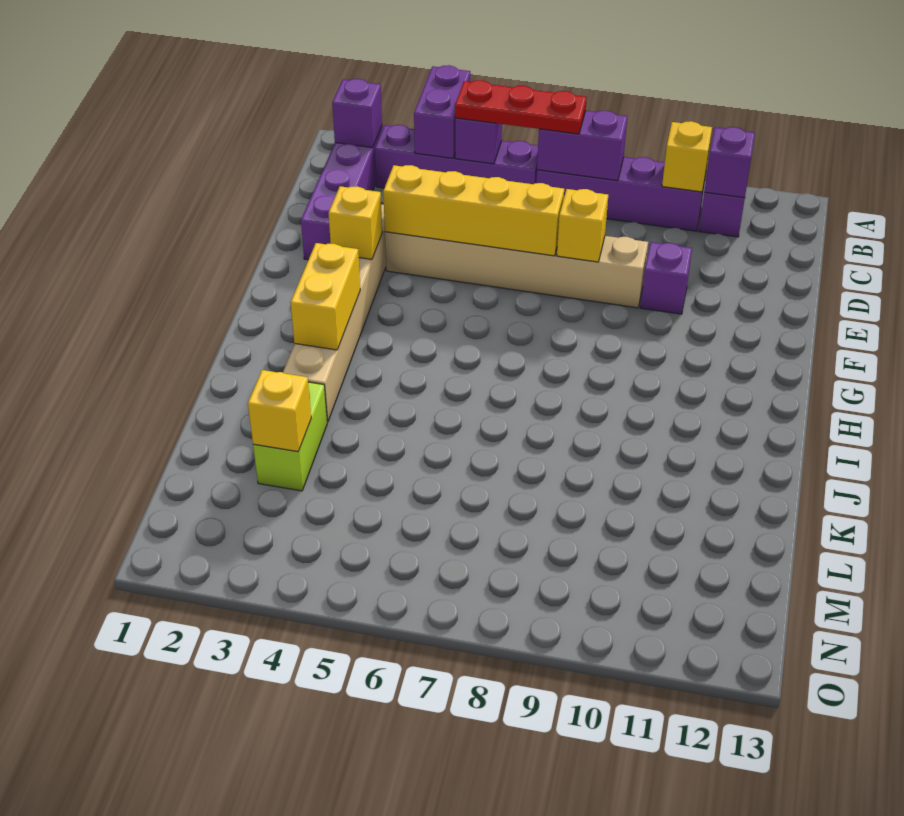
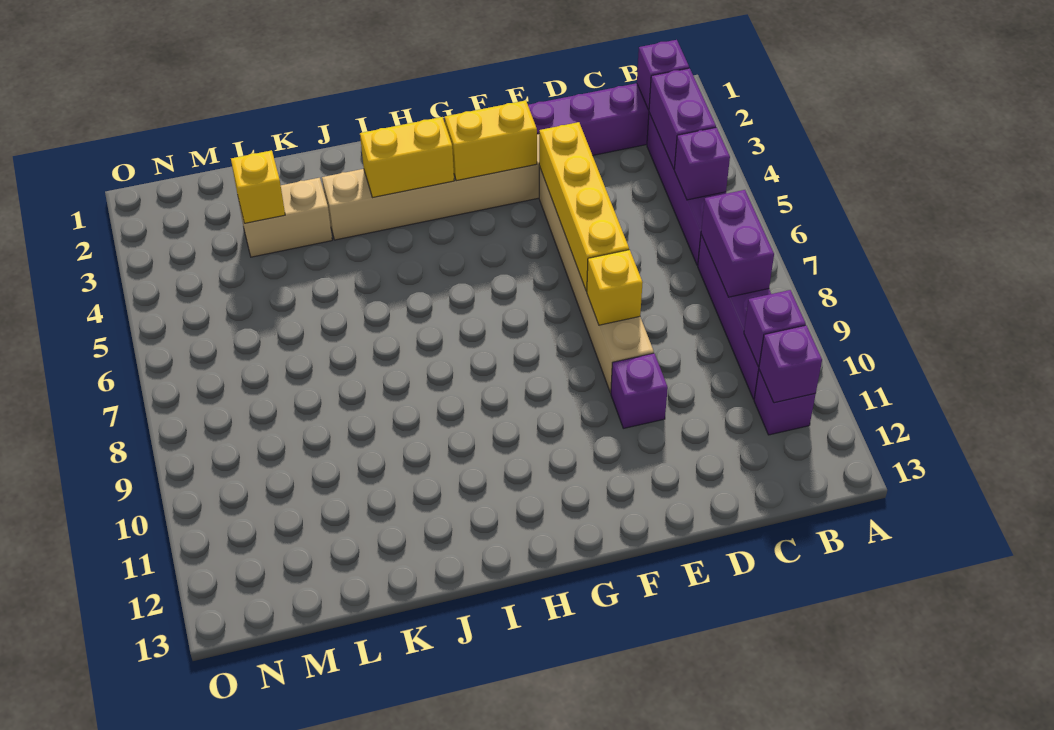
purple 1x2 brick [414,65,470,158] -> purple 1x2 brick turned to [649,68,716,169]
red 1x3 plate [455,80,587,134] -> none
yellow 1x1 brick [662,121,712,192] -> purple 1x1 brick [744,290,806,367]
yellow 1x1 brick [328,186,382,259] -> yellow 1x2 brick [445,100,537,181]
lime 1x2 brick [253,382,327,491] -> tan 1x2 brick [238,178,332,257]

